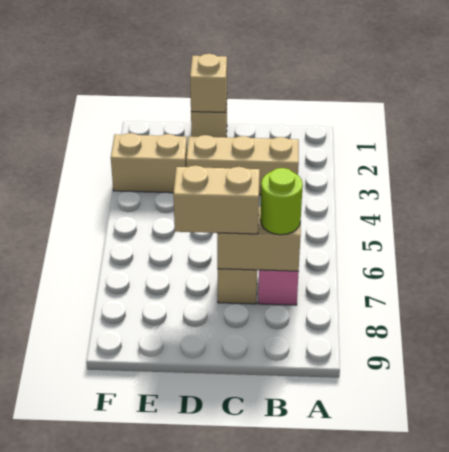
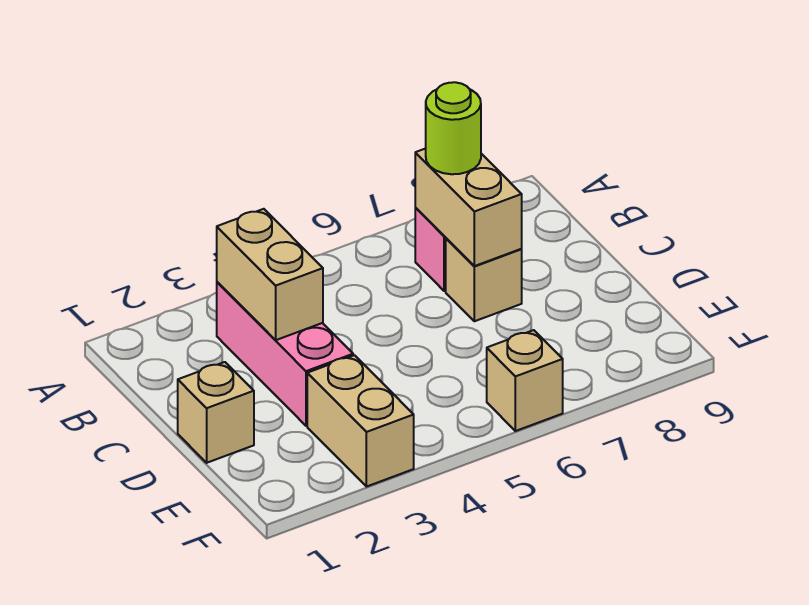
tan 1x3 brick [186,135,299,195] -> pink 1x3 brick [217,282,353,426]
tan 1x2 brick [173,166,260,234] -> tan 1x2 brick moved to [217,209,323,340]
tan 1x1 brick [190,54,227,113] -> tan 1x1 brick moved to [487,330,563,431]

